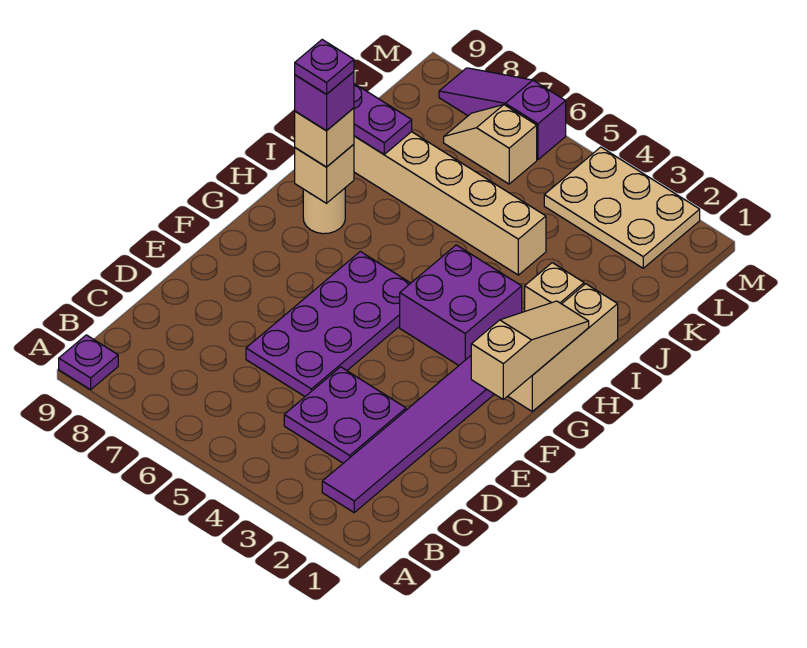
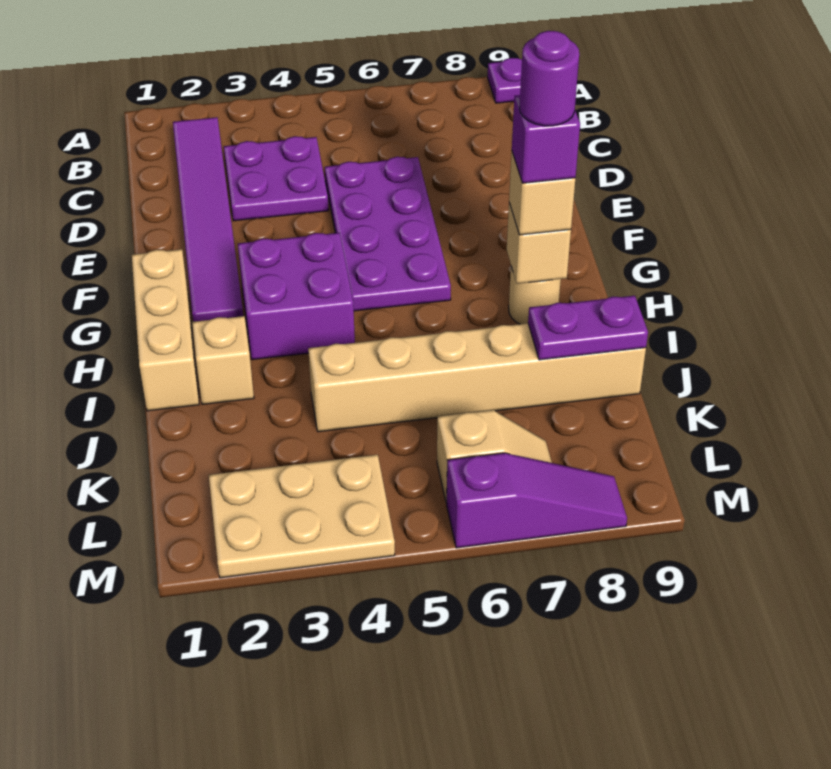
tan 1x3 slope [471,301,589,399] -> none
purple 1x1 plate [295,40,354,94] -> purple 1x1 round brick [520,31,579,126]

